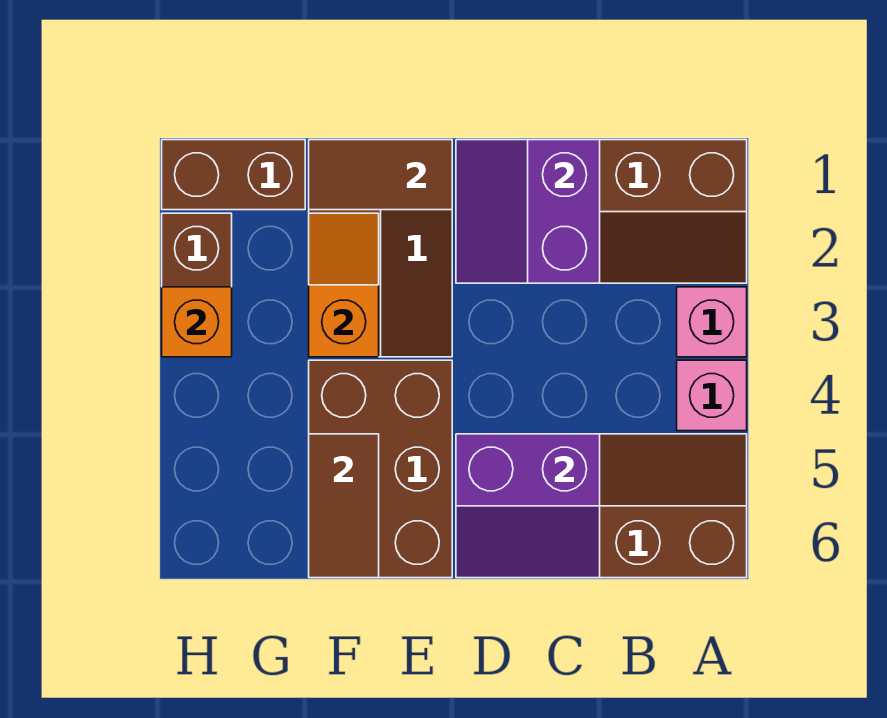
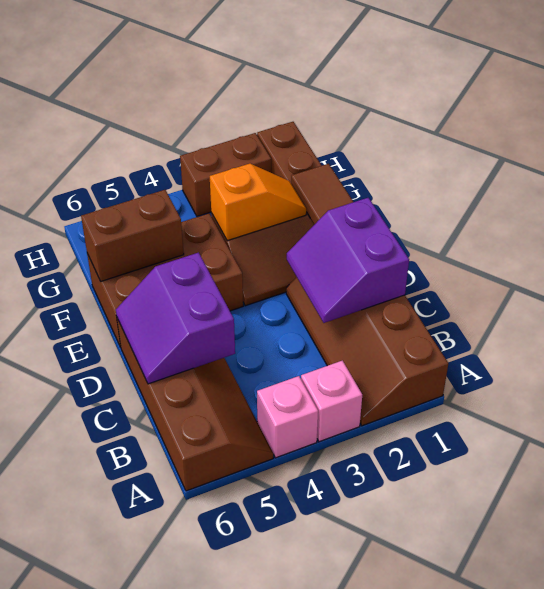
purple 2x2 slope [456,140,600,283] -> purple 2x2 slope turned to [287,198,409,323]
brown 1x2 tile [309,434,379,578] -> brown 1x2 brick [81,190,184,281]
orange 1x1 brick [162,287,232,357] -> none

